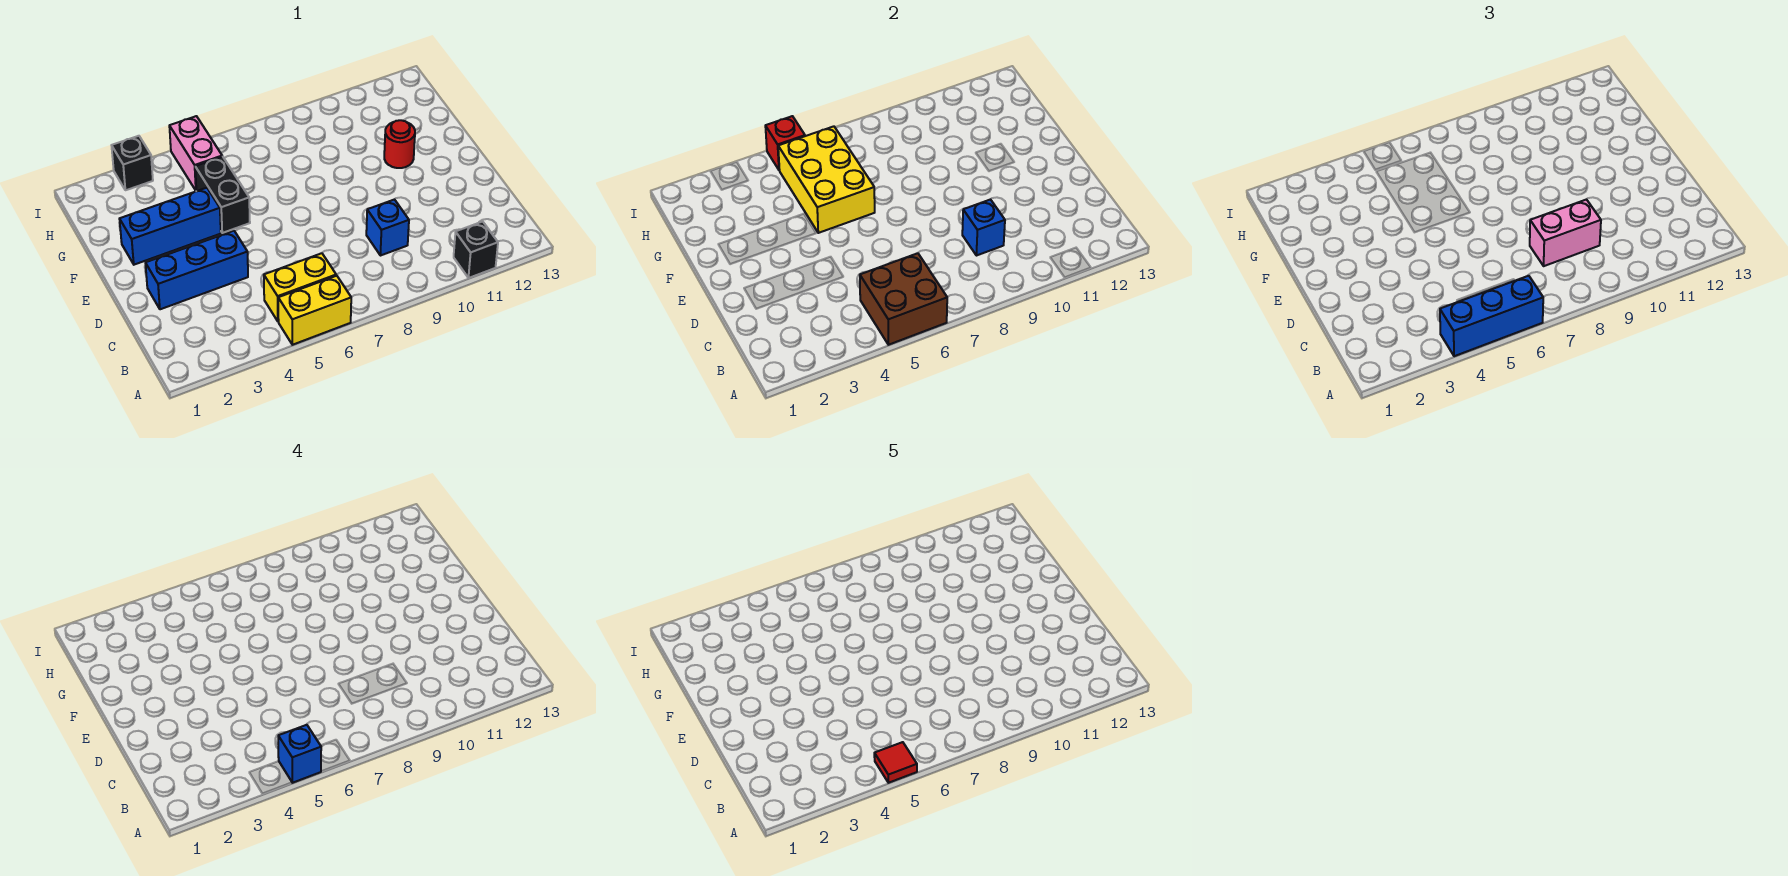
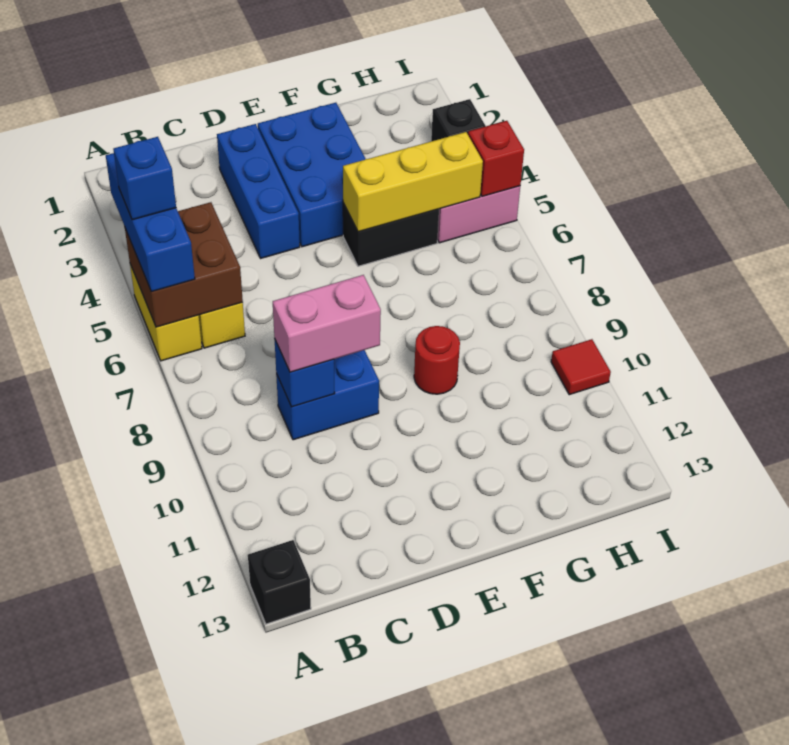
red 1x1 tile [874,742,917,783] -> red 1x1 tile moved to [551,339,611,395]
black 1x1 brick [454,221,498,278] -> black 1x1 brick moved to [248,540,311,624]
pink 1x2 brick [1530,199,1601,266] -> pink 1x2 brick turned to [273,275,381,372]
blue 1x1 brick [366,199,409,256] -> blue 1x2 brick [276,350,379,440]
blue 1x3 brick [120,188,221,265] -> blue 2x3 brick [258,103,365,247]
yellow 2x3 brick [778,126,875,233] -> yellow 1x3 brick [343,132,483,232]
red 1x1 round brick [384,120,415,168] -> red 1x1 round brick moved to [414,326,460,394]

